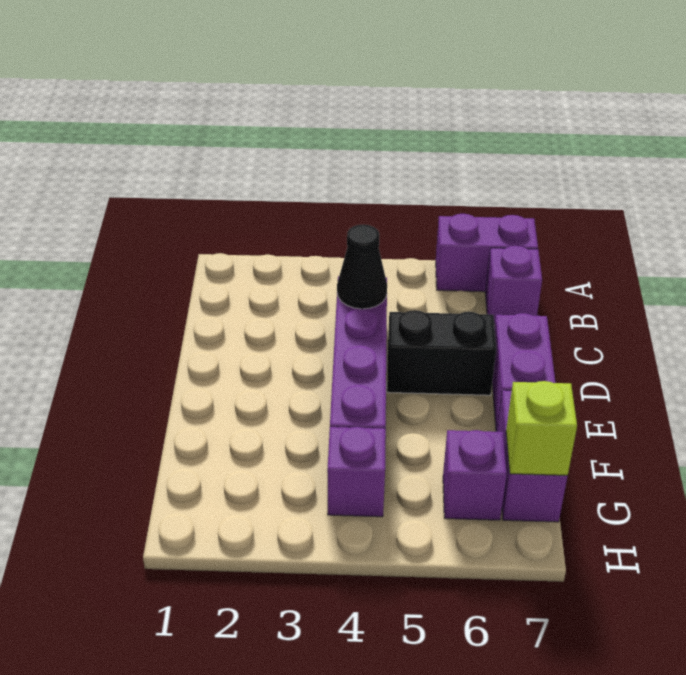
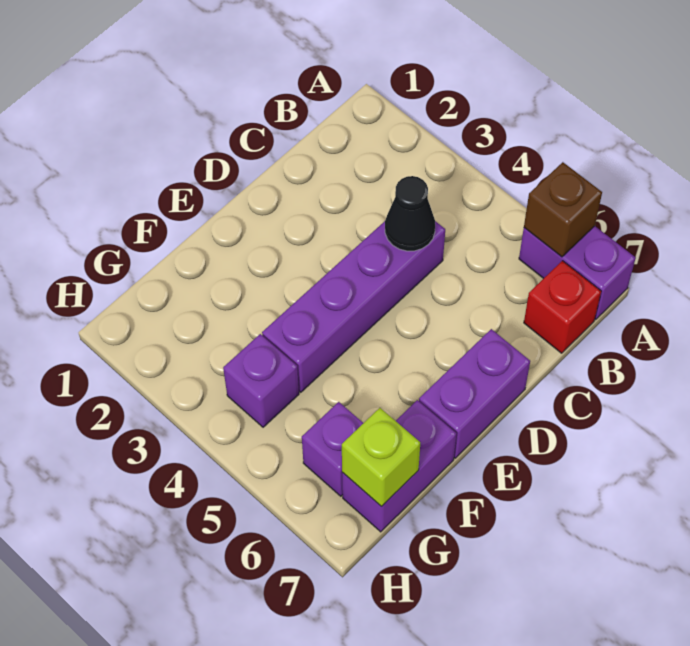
none -> brown 1x1 brick [524,162,602,257]
purple 1x1 brick [485,246,542,324] -> red 1x1 brick [524,261,601,353]
black 1x2 brick [387,310,496,395] -> none

